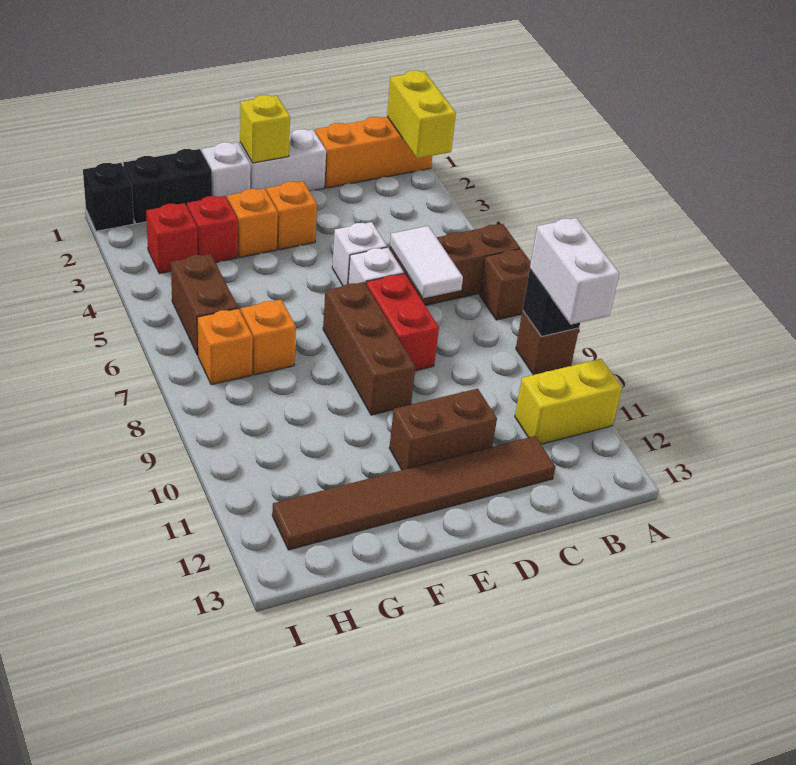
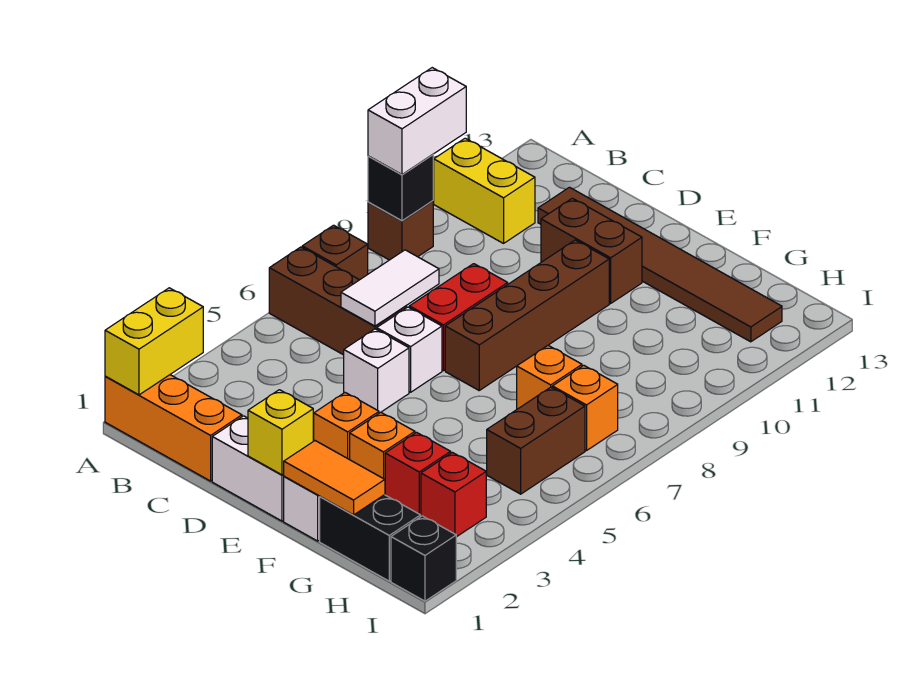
brown 1x3 brick [323,282,415,415] -> brown 1x4 brick [445,240,609,390]
none -> orange 1x2 tile [284,441,385,515]

